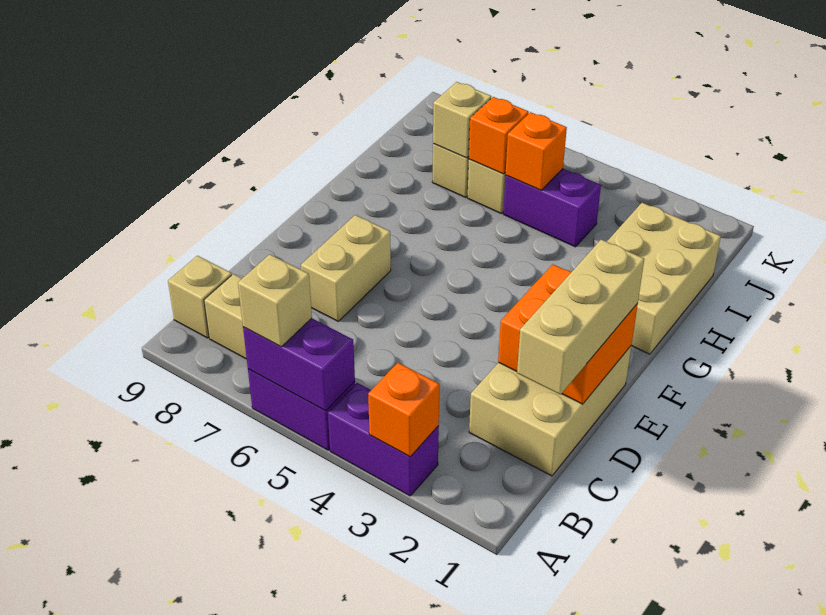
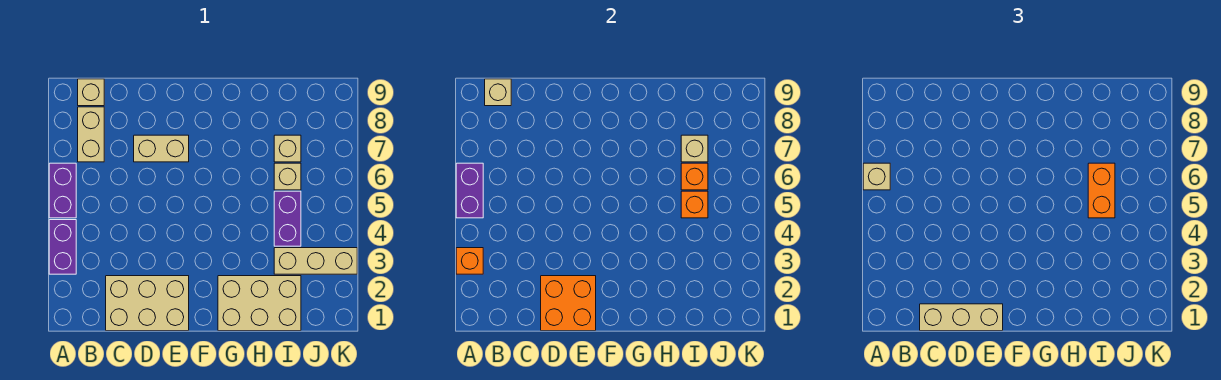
none -> tan 1x1 brick [485,79,511,106]
none -> tan 1x3 brick [274,248,357,274]
none -> orange 1x2 brick [1088,163,1115,218]

